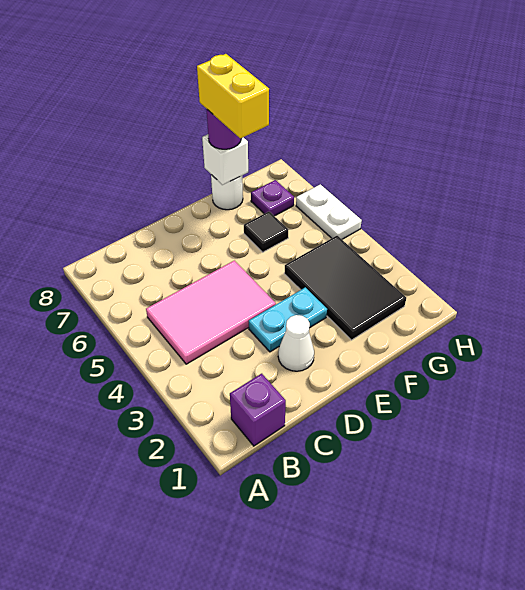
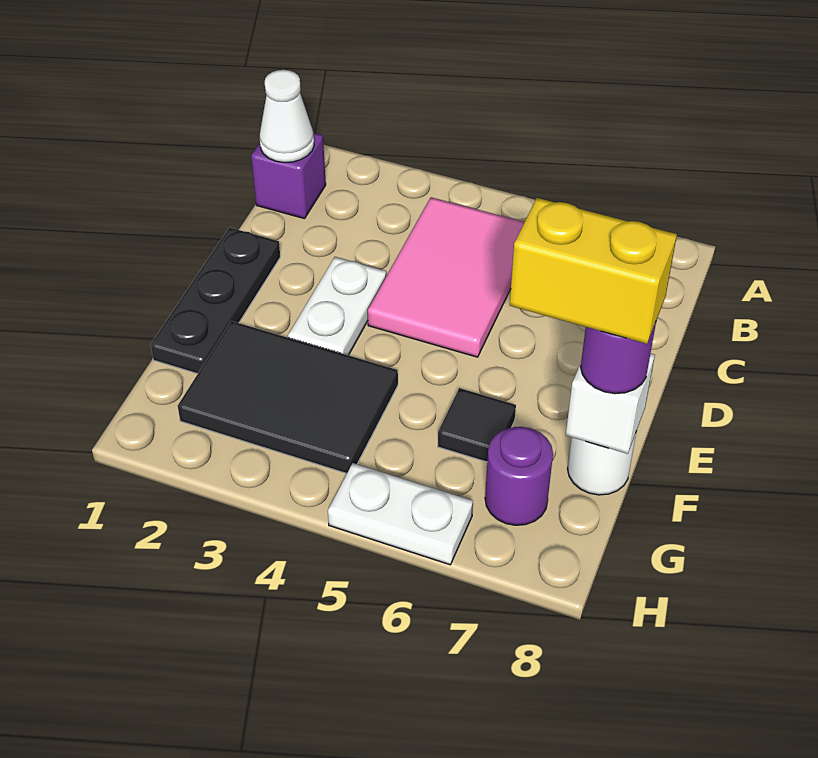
none -> black 1x3 plate [151,227,280,374]
white 1x1 cone [278,315,314,371] -> white 1x1 cone moved to [260,70,314,163]
cyan 1x2 plate [249,287,327,352] -> white 1x2 plate [288,257,386,355]
purple 1x1 plate [251,180,294,216] -> purple 1x1 round brick [485,427,553,525]

